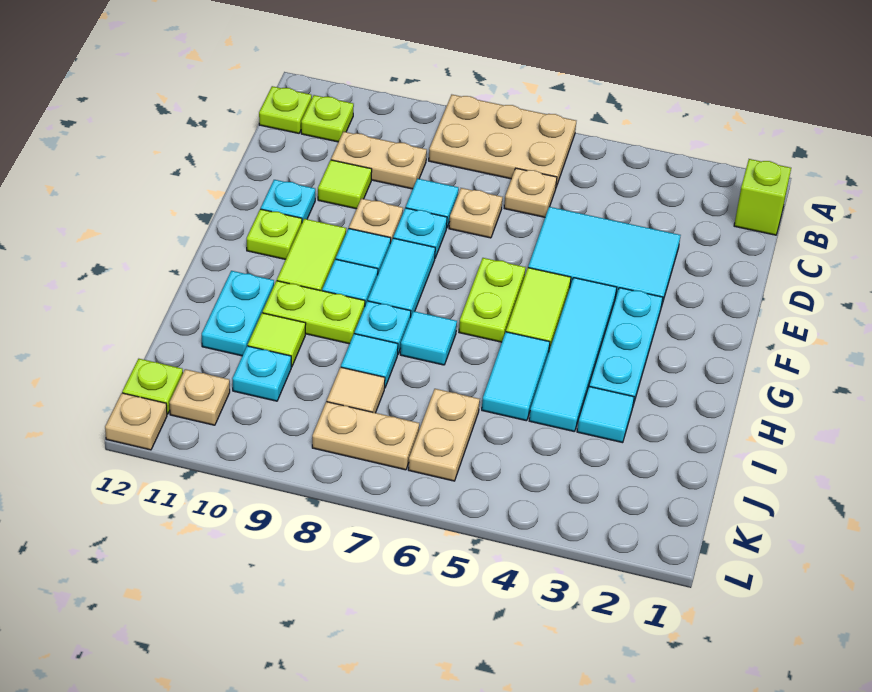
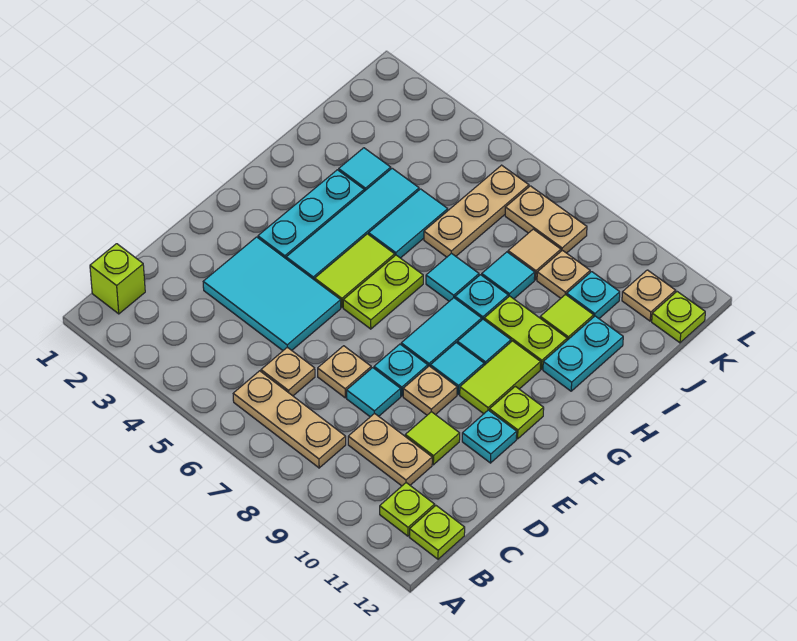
tan 2x3 plate [429,95,576,187] -> tan 1x3 plate [233,371,346,468]
tan 1x2 plate [408,389,480,481] -> tan 1x3 plate [424,165,529,257]
tan 1x1 plate [105,393,167,450] -> tan 1x1 plate moved to [537,250,590,298]

